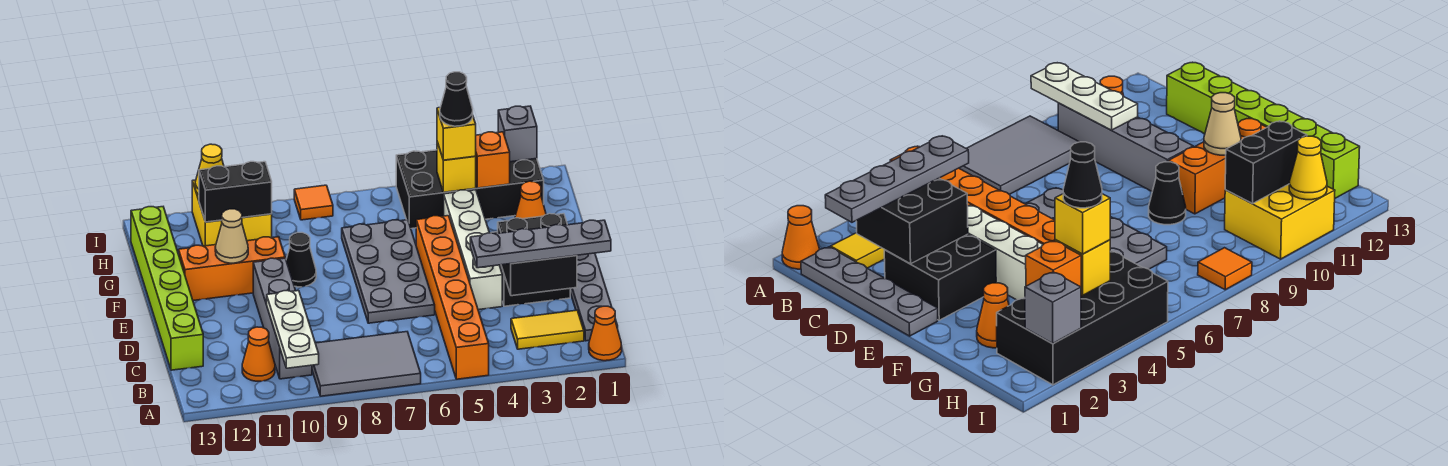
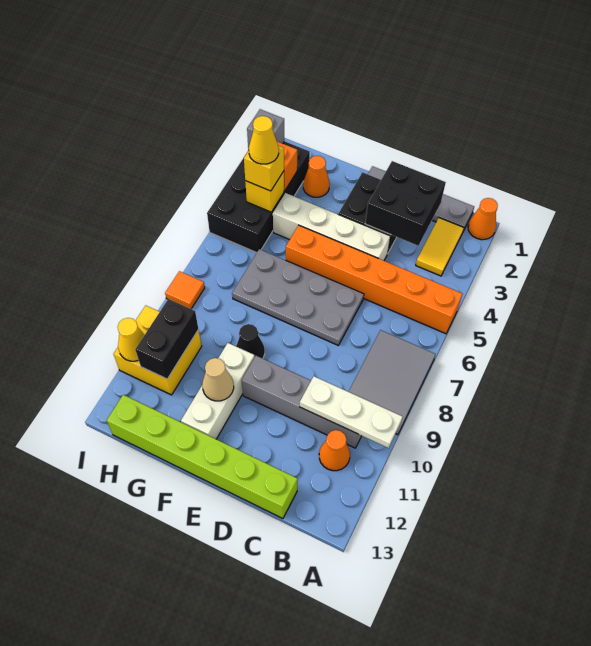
grey 1x4 plate [470,220,611,268] -> none
orange 1x3 brick [179,237,285,301] -> white 1x3 brick [181,343,255,439]
black 1x1 cone [440,72,473,126] -> yellow 1x1 cone [249,116,279,164]

